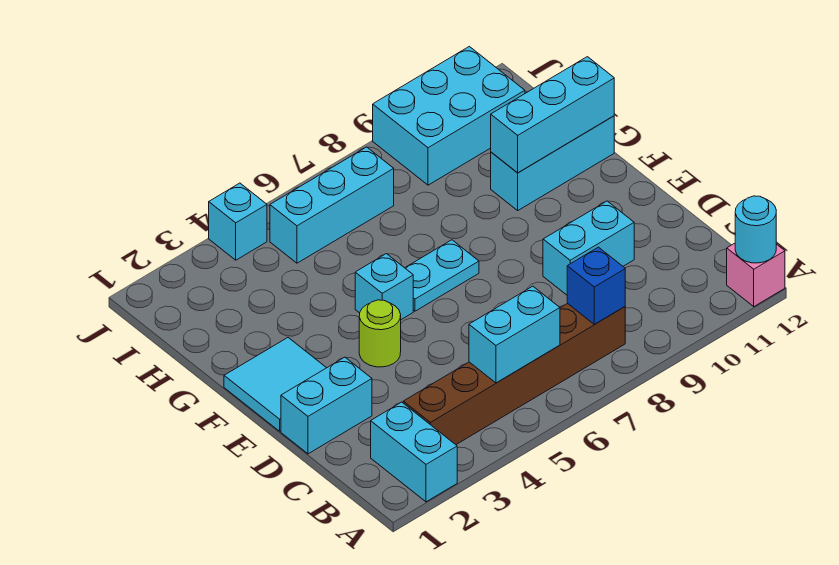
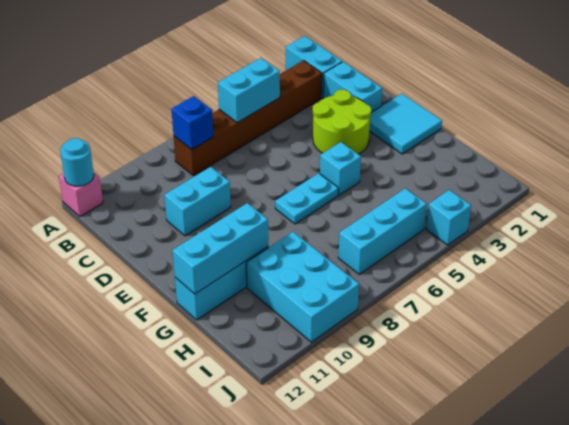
cyan 1x2 brick [281,357,372,454] -> cyan 1x2 brick turned to [323,62,382,113]
lime 1x1 round brick [359,300,401,367] -> lime 2x2 round brick [313,90,371,154]
cyan 2x3 brick [373,46,525,185] -> cyan 2x3 brick turned to [246,232,359,342]

